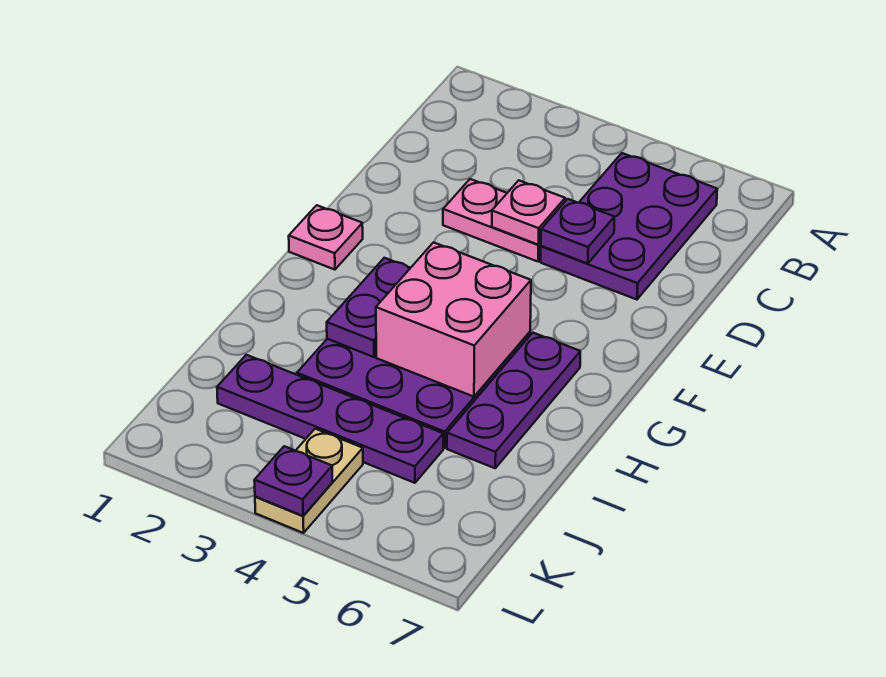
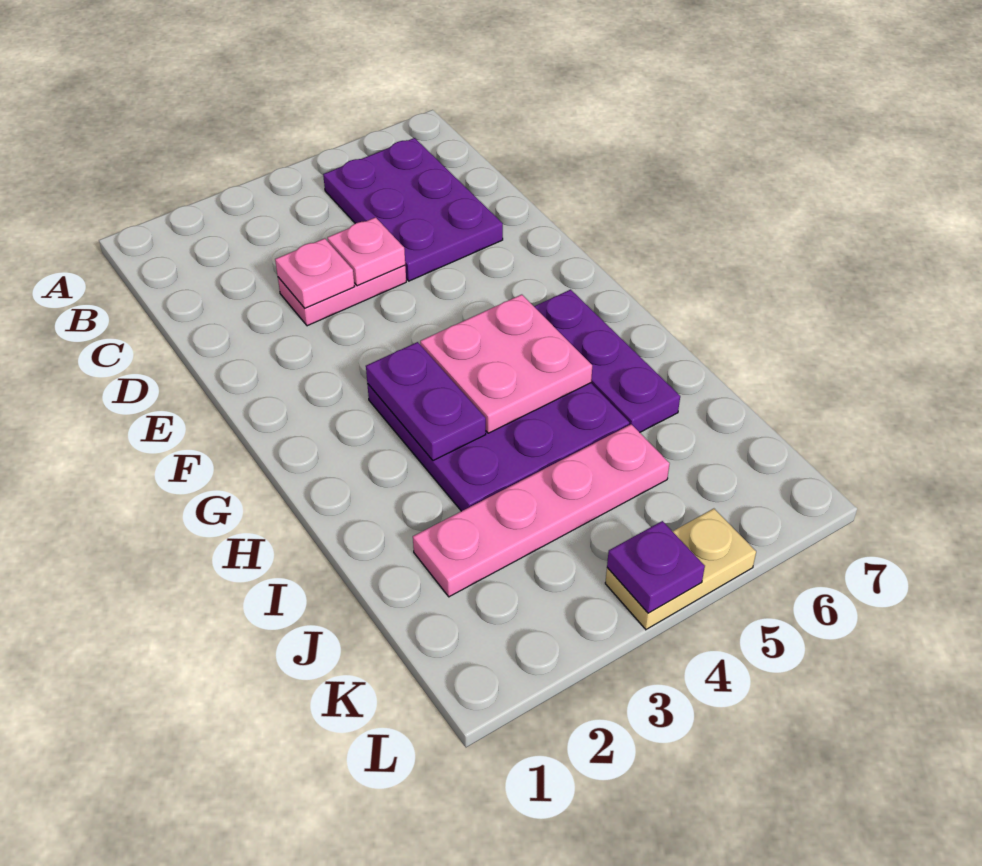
purple 1x1 plate [541,199,614,264] -> none
pink 1x1 plate [289,205,363,270] -> pink 1x1 plate moved to [275,238,355,308]
pink 2x2 brick [376,242,531,397] -> pink 2x2 plate [420,295,592,433]
purple 1x4 plate [217,355,443,483] -> pink 1x4 plate [413,424,670,597]
tan 1x2 plate [255,429,363,533] -> tan 1x2 plate turned to [605,509,756,629]

